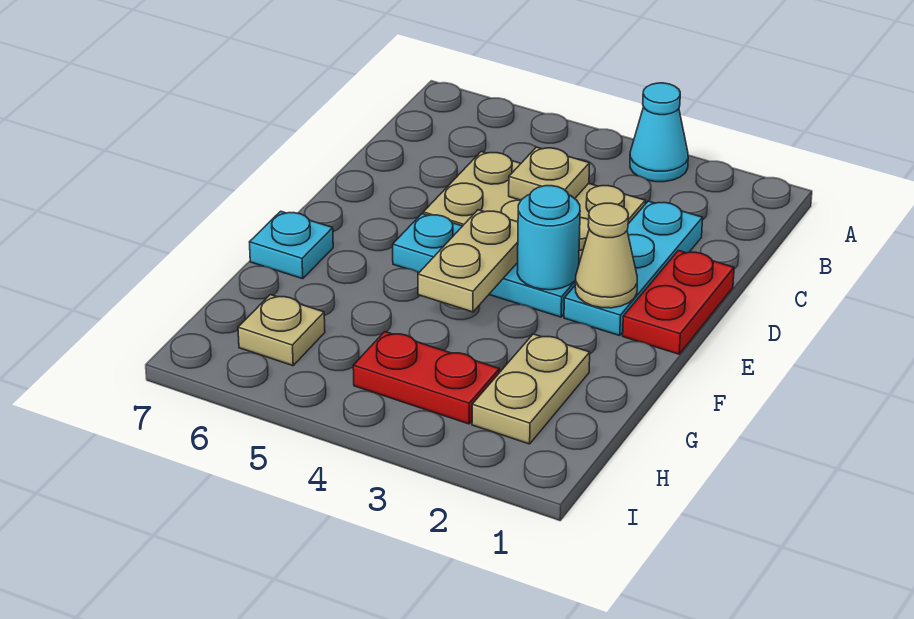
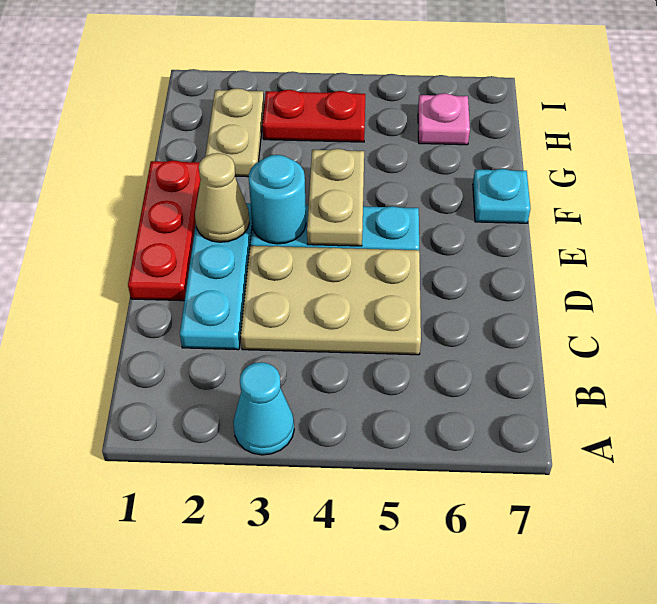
tan 1x1 plate [509,147,590,200] -> none
red 1x2 plate [623,251,734,354] -> red 1x3 plate [128,161,201,301]
tan 1x1 plate [238,295,325,366] -> pink 1x1 plate [418,93,470,145]

